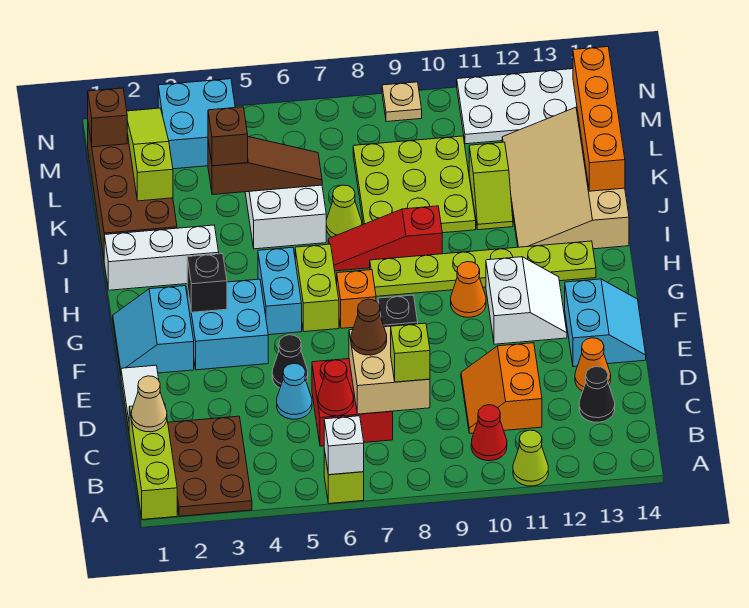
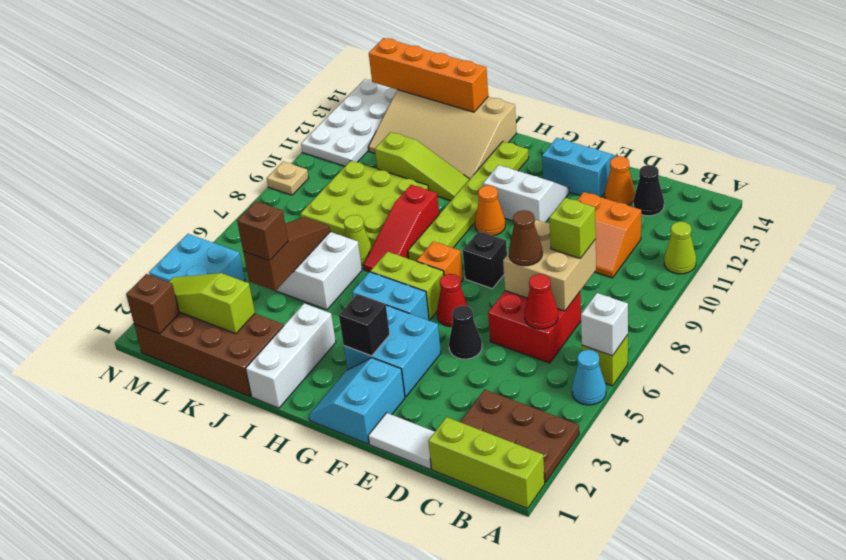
red 1x1 cone [471,405,507,461] -> red 1x1 cone moved to [437,274,468,327]
tan 1x1 cone [131,376,167,432] -> none
cyan 1x1 cone [277,363,312,419] -> cyan 1x1 cone moved to [572,350,606,405]
cyan 2x2 slope [113,286,194,374] -> cyan 2x2 slope turned to [309,358,405,444]
lime 1x2 slope [469,142,513,230] -> lime 1x3 slope [375,132,469,201]

